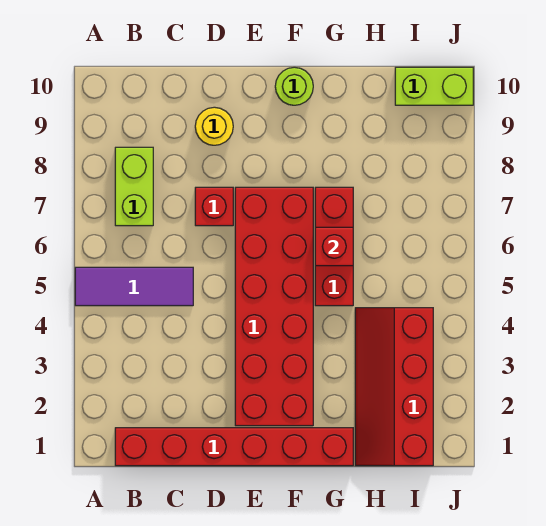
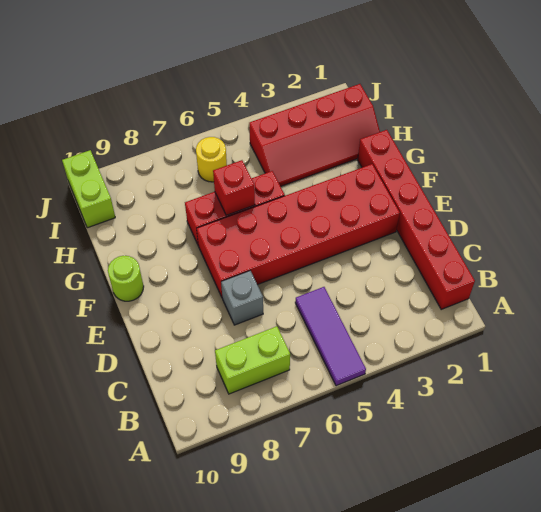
red 1x1 brick [195,187,233,226] -> grey 1x1 brick [221,271,263,325]
yellow 1x1 round brick [195,107,233,145] -> yellow 1x1 round brick moved to [196,137,227,182]

